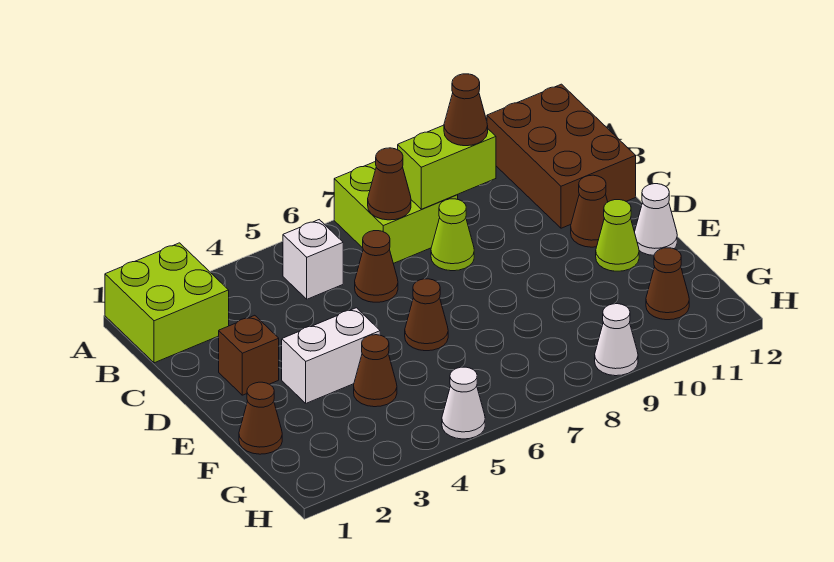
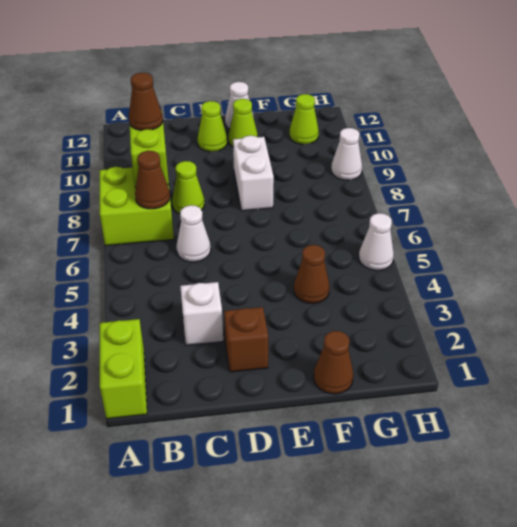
lime 2x2 brick [105,243,229,363] -> lime 1x2 brick [100,319,147,419]
brown 2x3 brick [487,84,636,228] -> none
white 1x1 brick [283,220,343,299] -> white 1x1 brick moved to [180,282,223,345]
brown 1x1 cone [355,231,398,302] -> white 1x1 cone [176,205,211,262]
brown 1x1 cone [571,175,608,247] -> lime 1x1 cone [198,101,227,152]
white 1x2 brick [282,308,380,403] -> white 1x2 brick moved to [233,136,274,211]
brown 1x1 cone [405,279,448,351] -> none
brown 1x1 cone [646,248,689,320] -> lime 1x1 cone [290,94,319,144]

